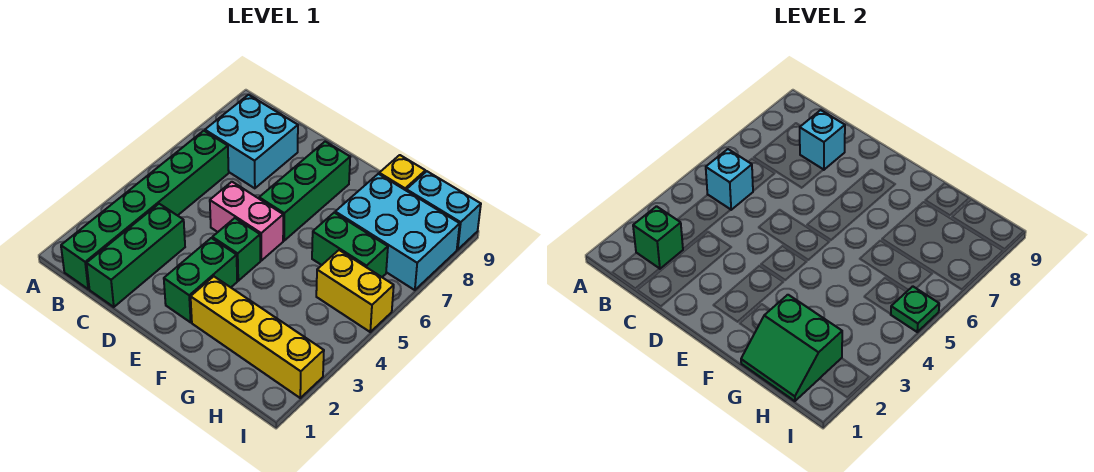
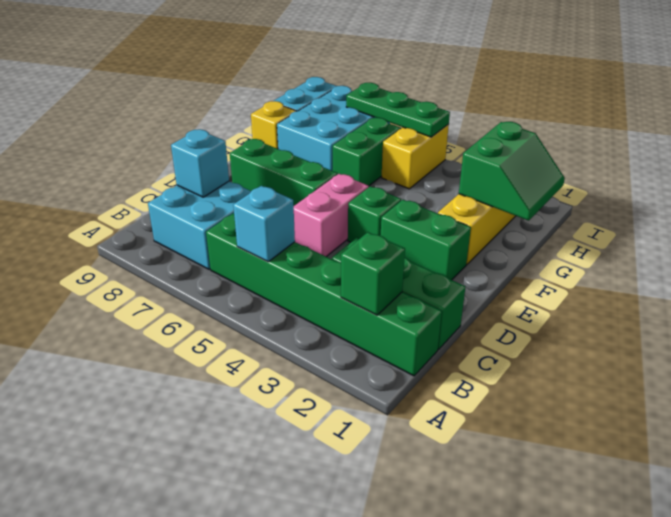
green 1x1 plate [891,286,939,332] -> green 1x3 plate [346,83,450,137]

